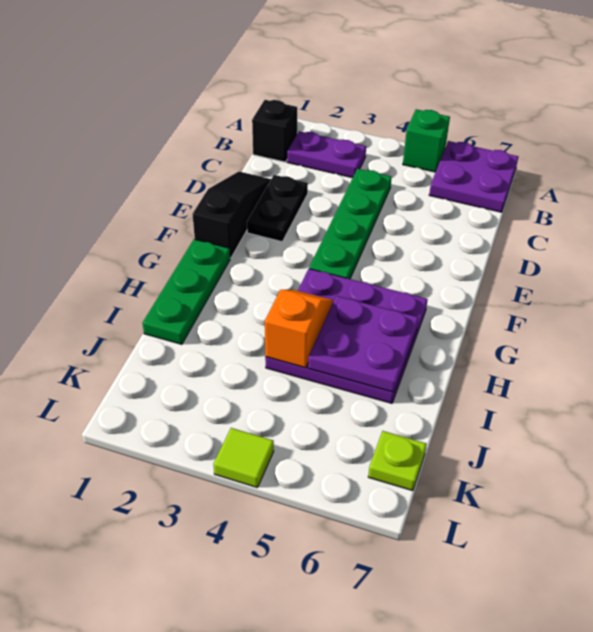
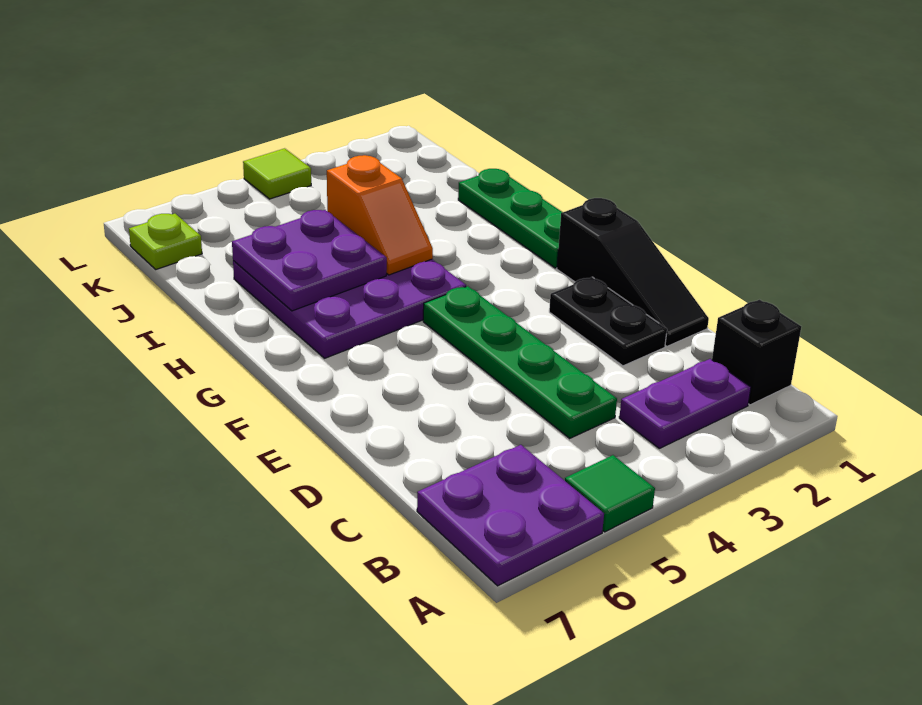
green 1x1 brick [403,109,450,172] -> green 1x1 tile [565,455,655,532]

